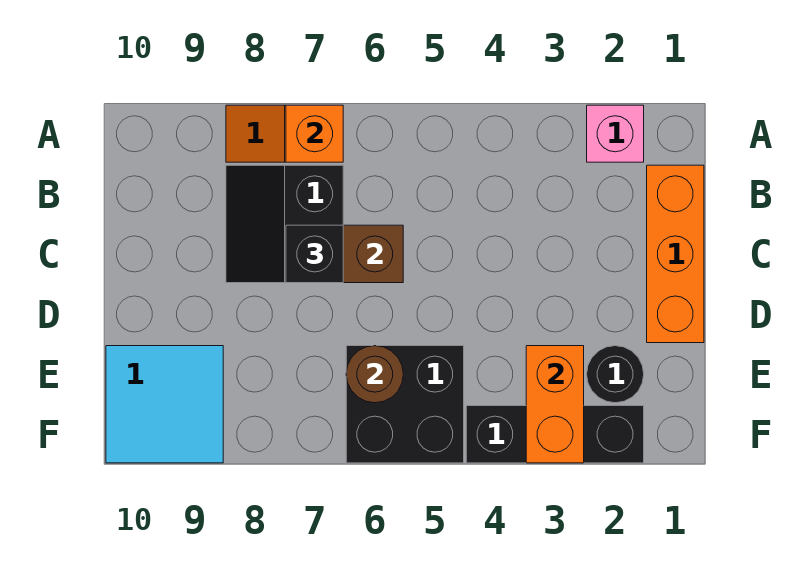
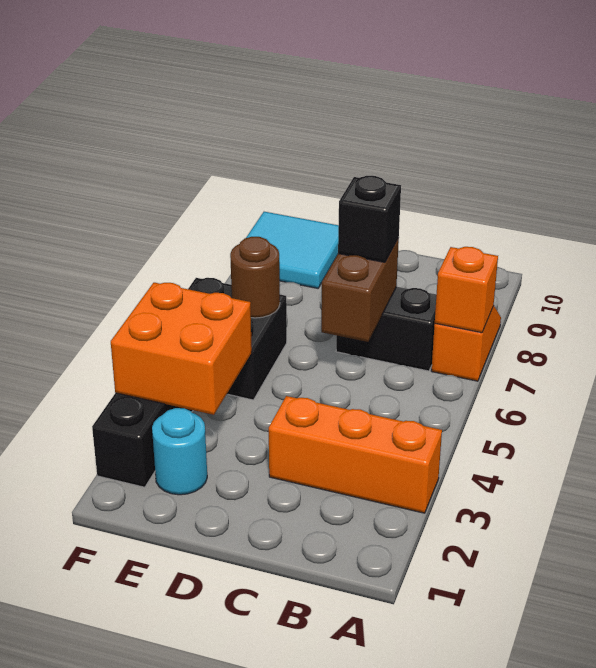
pink 1x1 brick [587,105,644,162] -> none
orange 1x3 brick [647,165,704,343] -> orange 1x3 brick moved to [269,396,442,513]
black 1x1 round brick [587,346,644,403] -> cyan 1x1 round brick [152,408,207,495]
orange 1x2 brick [526,346,584,463] -> orange 2x2 brick [111,283,252,415]

